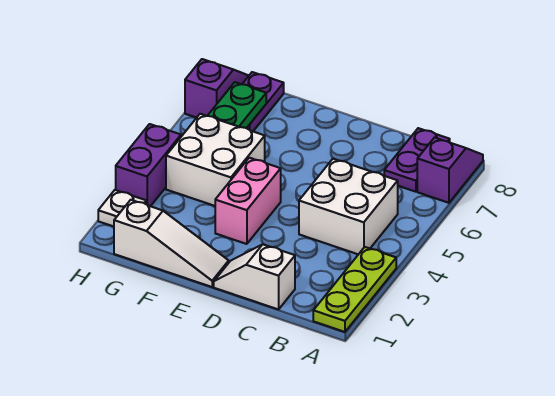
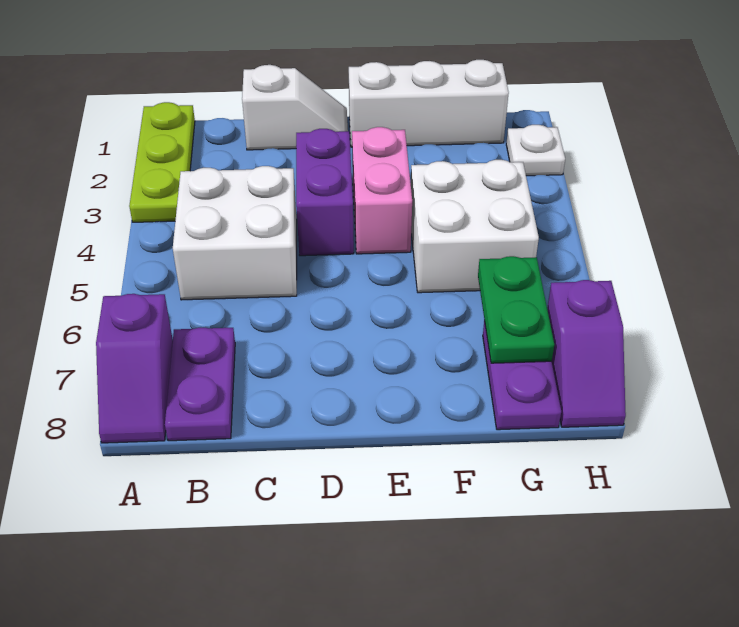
white 1x3 slope [114,200,229,287] -> white 1x3 brick [349,60,509,147]
purple 1x2 brick [116,124,181,206] -> purple 1x2 brick moved to [296,129,354,256]

